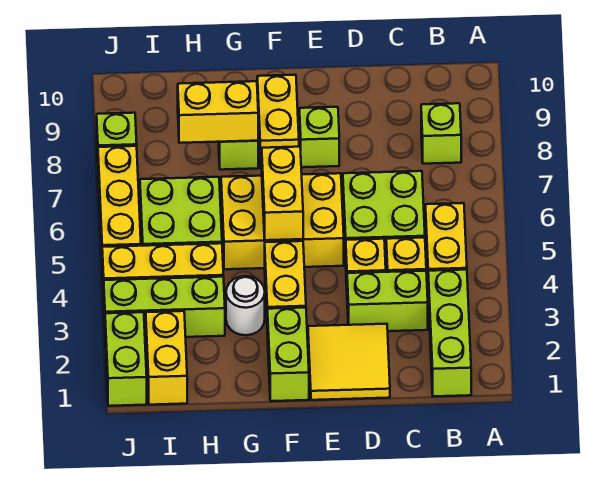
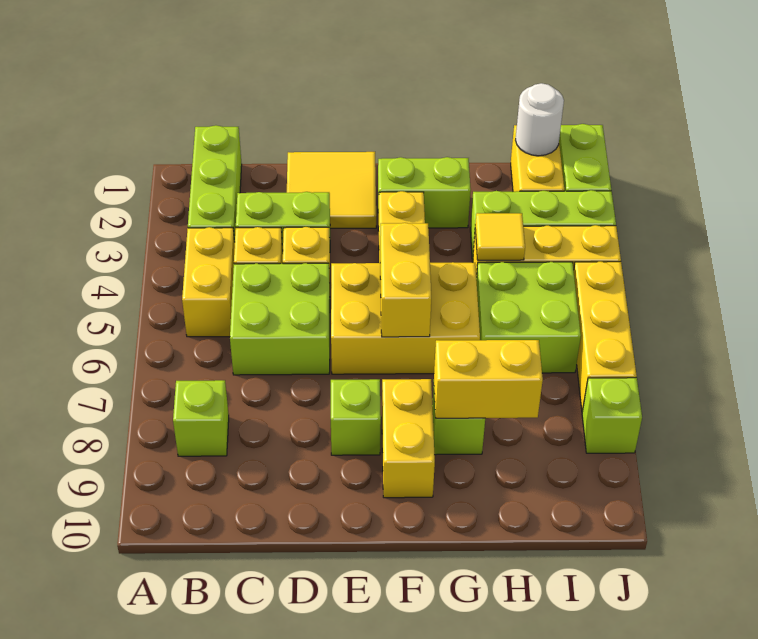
lime 1x2 brick [267,308,309,401] -> lime 1x2 brick turned to [378,157,471,228]
white 1x1 round brick [226,276,265,335] -> white 1x1 round brick moved to [515,83,564,156]
none -> yellow 1x1 tile [475,213,525,260]

